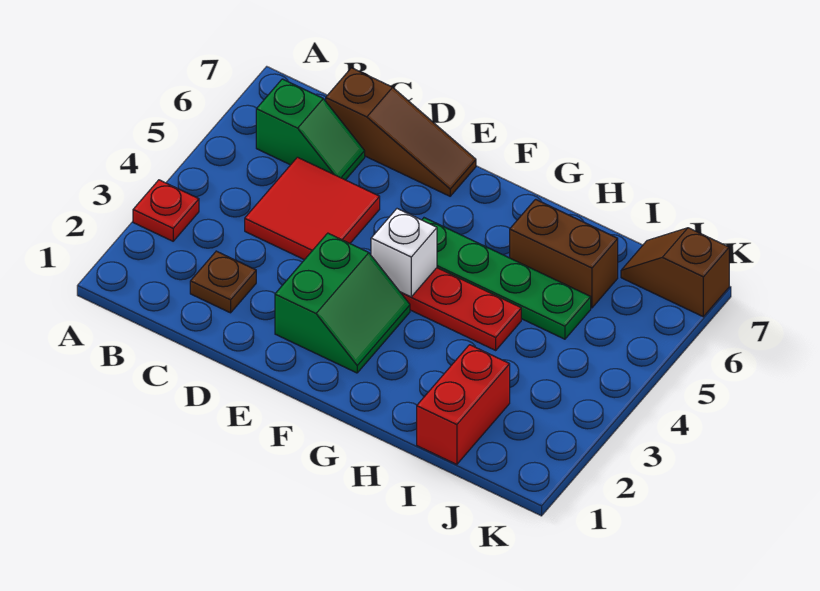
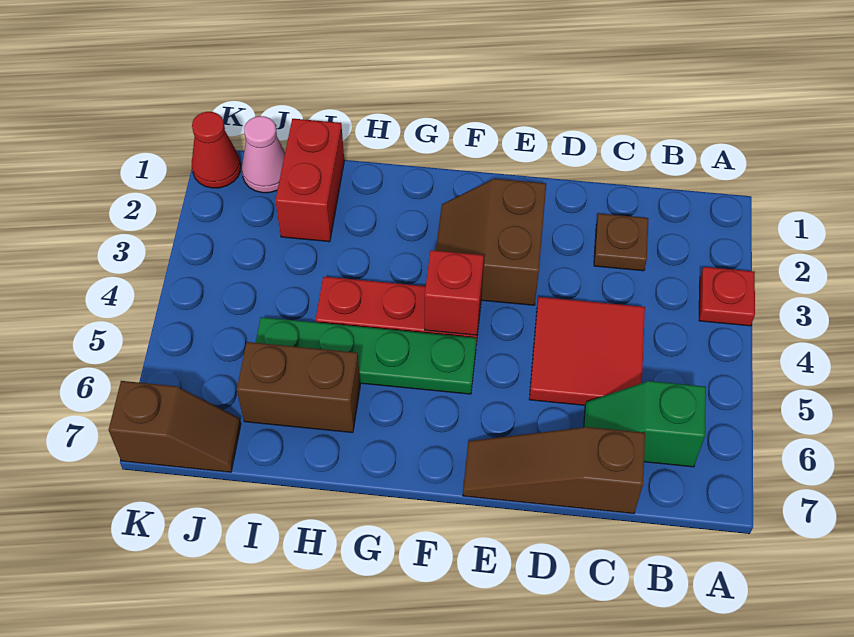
green 2x2 slope [275,233,410,373] -> brown 2x2 slope [436,179,546,305]
white 1x1 brick [371,209,437,297] -> red 1x1 brick [425,250,484,335]
none -> pink 1x1 cone [242,116,285,193]
none -> red 1x1 cone [192,112,241,188]

